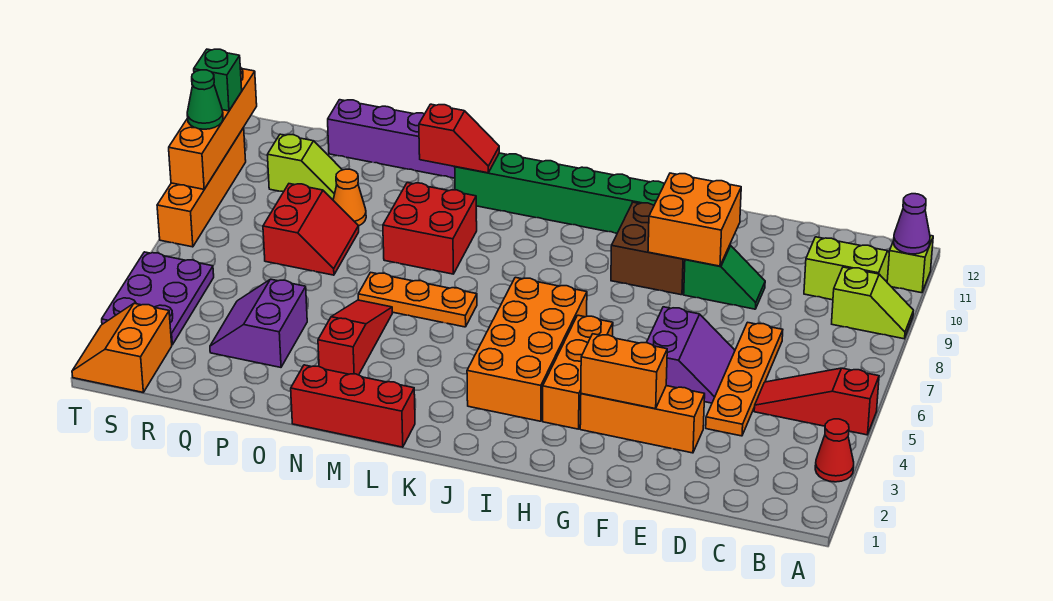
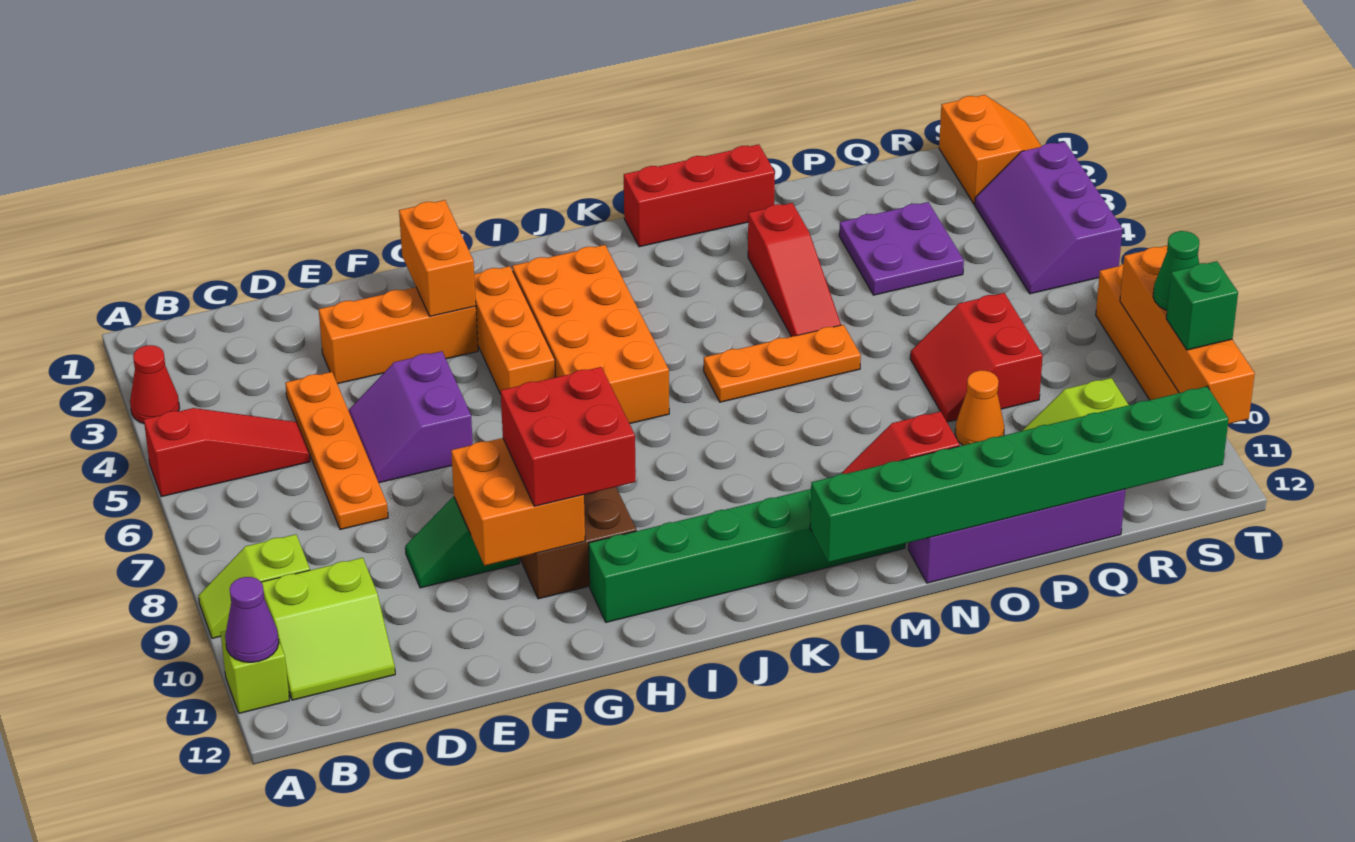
orange 1x2 brick [581,334,667,409] -> orange 1x2 brick turned to [399,200,476,316]
none -> green 1x8 brick [810,386,1229,563]
red 2x2 brick [383,183,477,274] -> red 2x2 brick moved to [501,367,636,506]
purple 2x2 slope [210,279,307,367] -> purple 2x2 plate [839,202,964,295]
purple 2x3 plate [102,252,214,345] -> purple 2x3 slope [975,142,1122,294]

